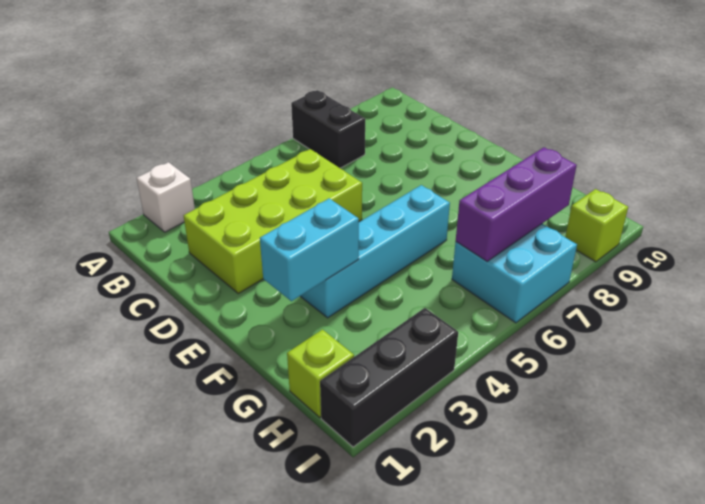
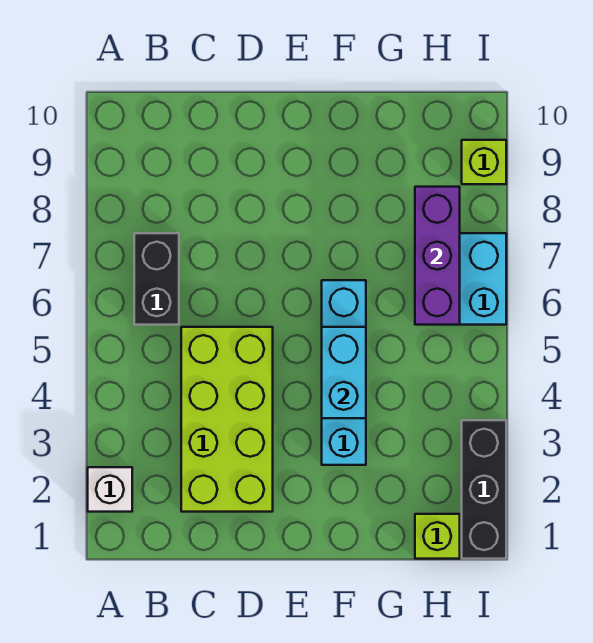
black 1x2 brick [291,90,365,168] -> black 1x2 brick turned to [134,233,179,325]
cyan 1x2 brick [260,198,359,301] -> cyan 1x2 brick moved to [322,327,366,418]

